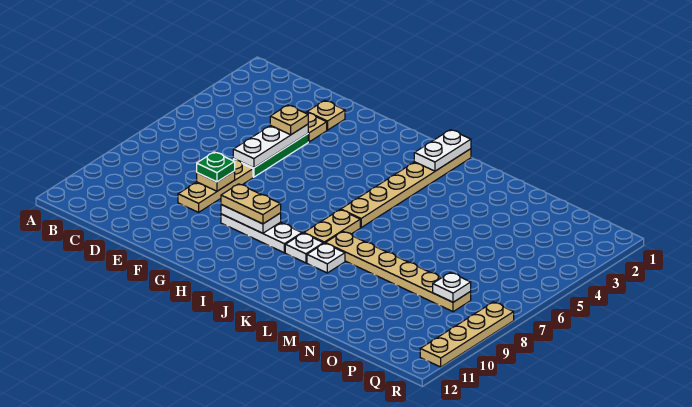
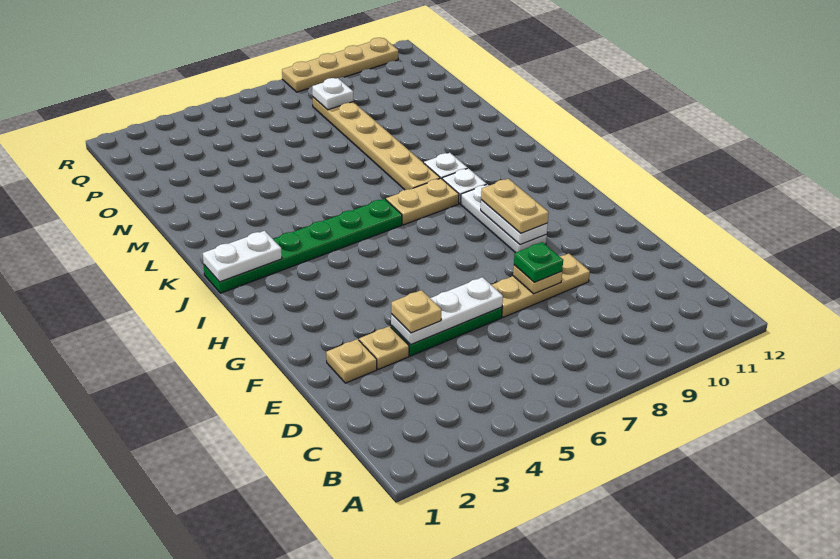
tan 1x6 plate [341,149,471,227] -> green 1x6 plate [204,199,402,293]

